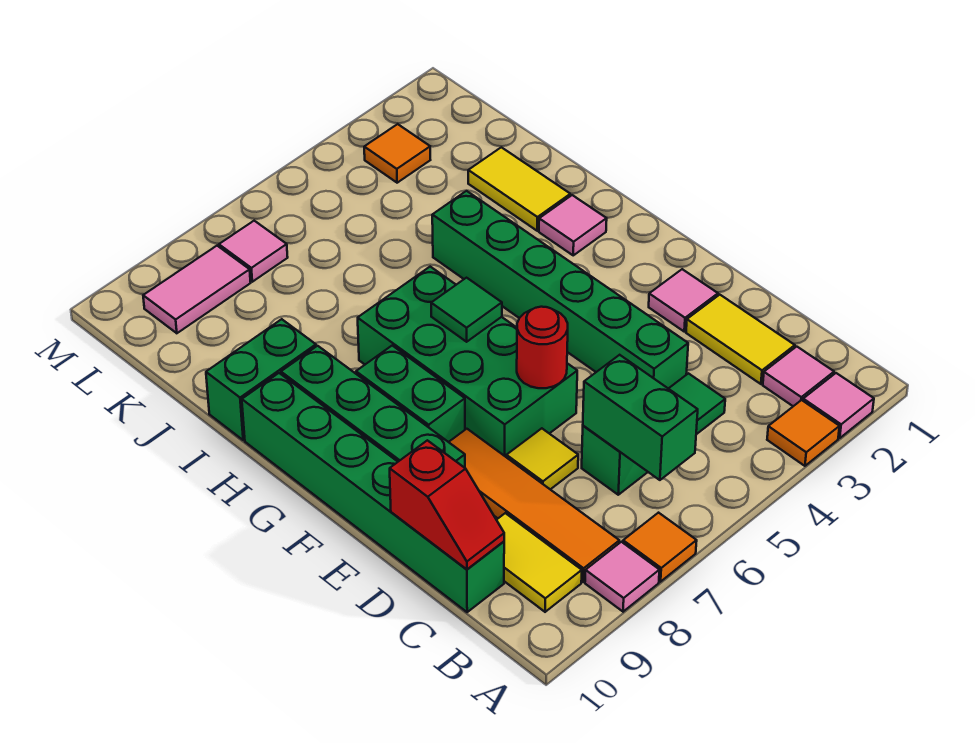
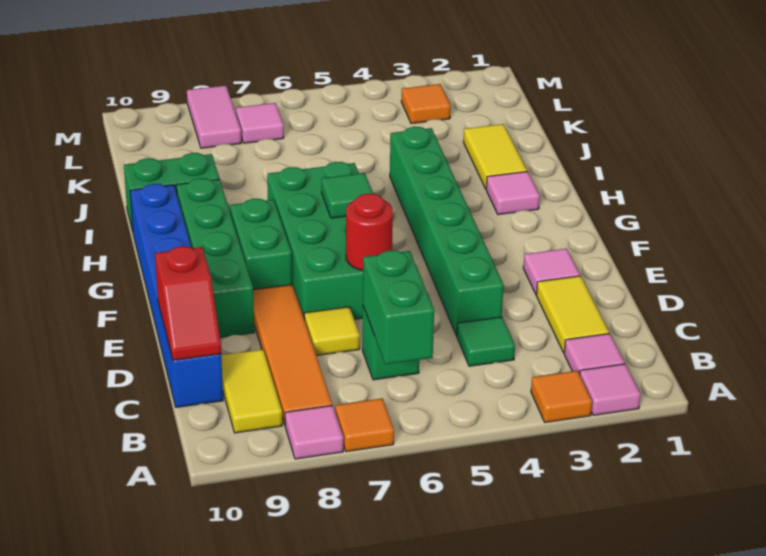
green 1x6 brick [242,373,504,612] -> blue 1x6 brick [130,184,223,407]
pink 1x2 tile [143,246,251,333] -> pink 1x2 tile turned to [187,86,241,148]

